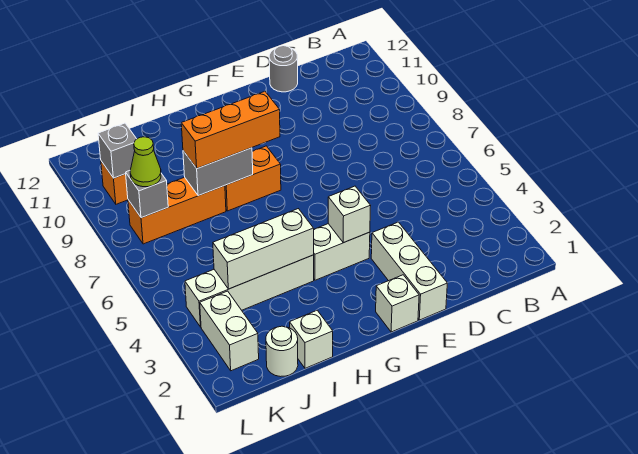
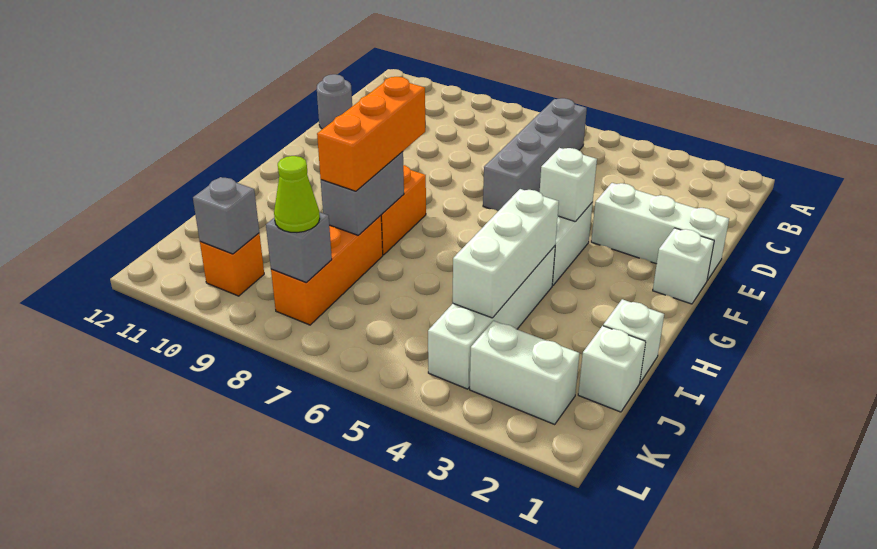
none -> grey 1x4 brick [483,98,587,211]
white 1x1 round brick [266,326,298,377] -> white 1x1 brick [578,326,646,412]

